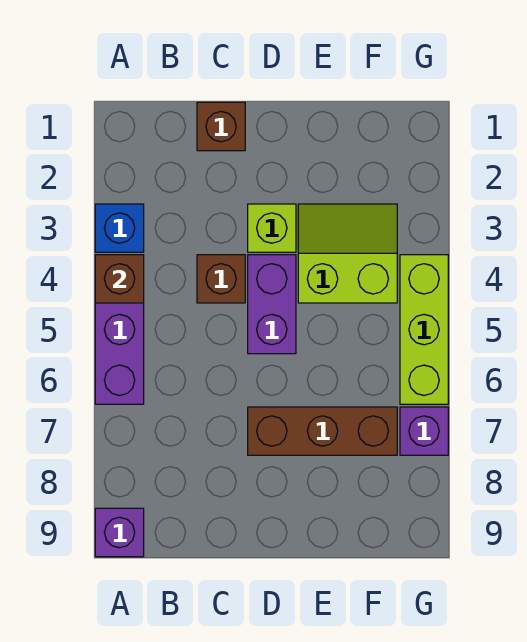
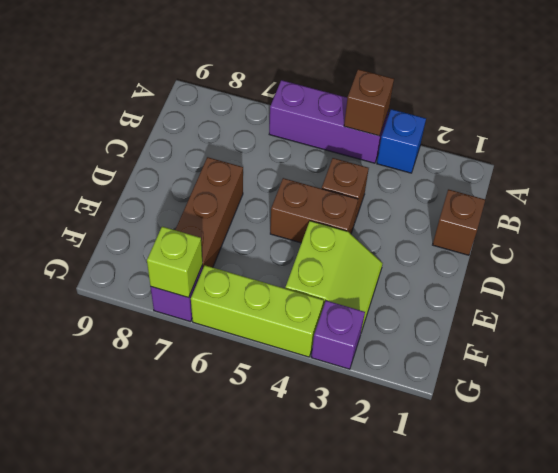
purple 1x1 brick [95,508,144,557] -> purple 1x1 brick moved to [311,301,365,369]
lime 1x1 brick [248,204,296,252] -> lime 1x1 brick moved to [147,227,203,298]
purple 1x2 brick [248,255,296,354] -> brown 1x2 brick [270,178,358,243]

